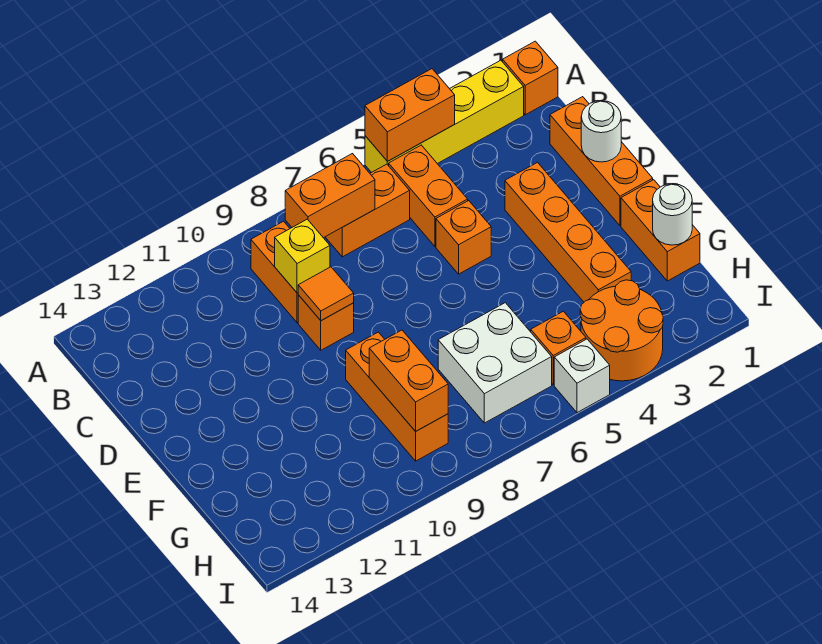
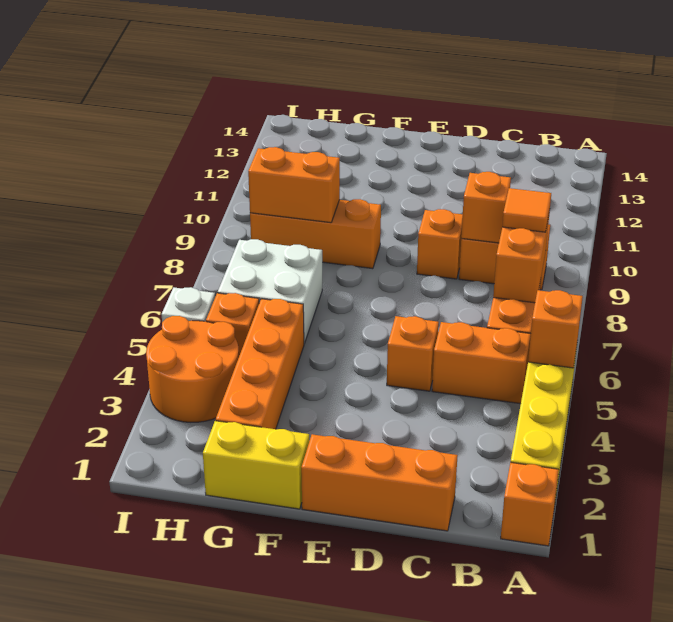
orange 1x2 brick [365,69,455,161] -> orange 1x1 brick [528,290,583,368]
yellow 1x1 brick [275,219,330,293] -> orange 1x1 brick [461,172,511,243]
white 1x1 round brick [581,101,621,162] -> none
orange 1x4 brick [505,163,631,302] -> orange 1x4 brick turned to [216,299,304,429]
orange 1x1 tile [298,267,354,321] -> orange 1x1 tile moved to [502,188,551,232]
orange 1x2 brick [621,180,700,281] -> yellow 1x2 brick [203,421,309,509]
white 1x1 round brick [653,184,692,245] -> none

